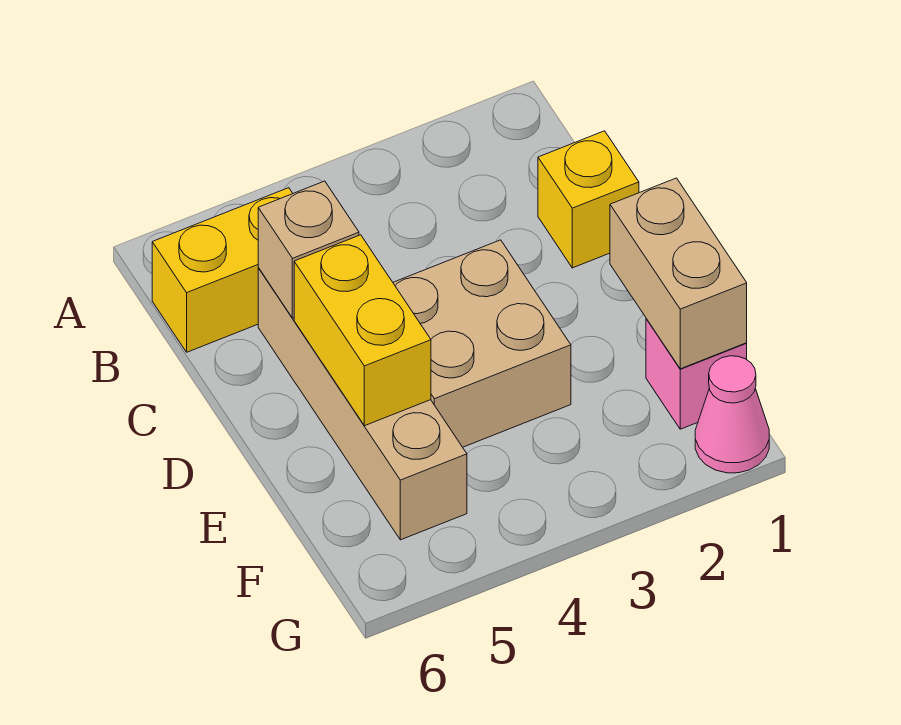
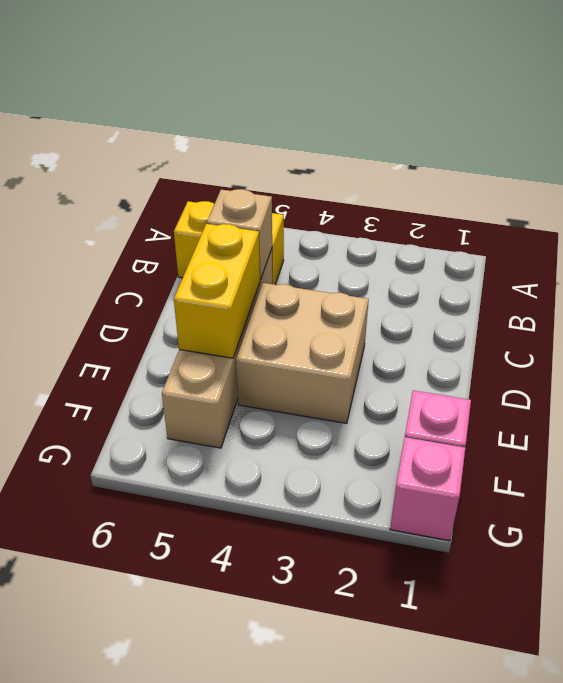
yellow 1x1 brick [538,131,639,268] -> none
tan 1x2 brick [610,178,747,369] -> none
pink 1x1 cone [695,356,769,473] -> pink 1x1 brick [390,437,465,541]

